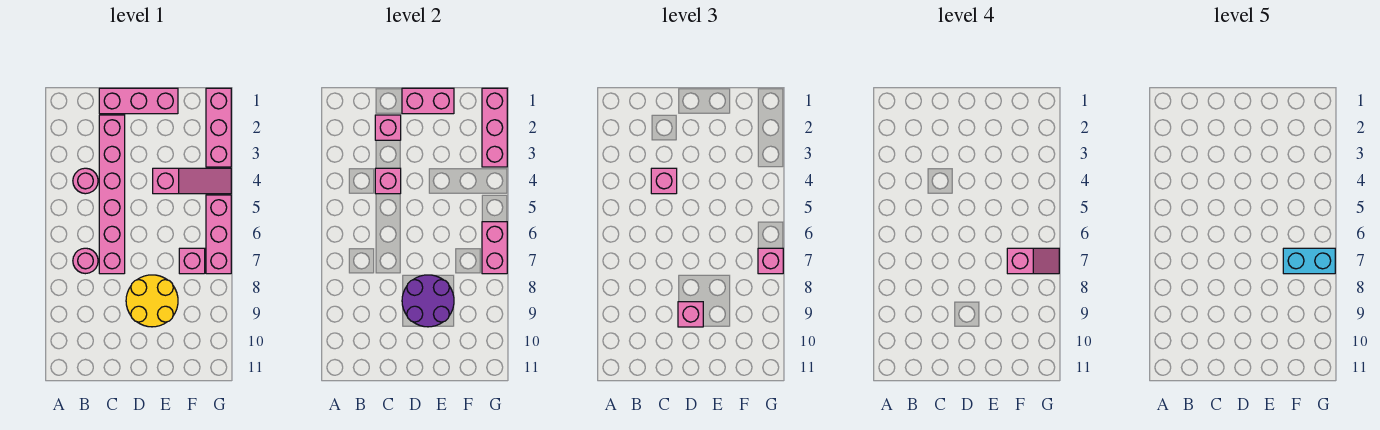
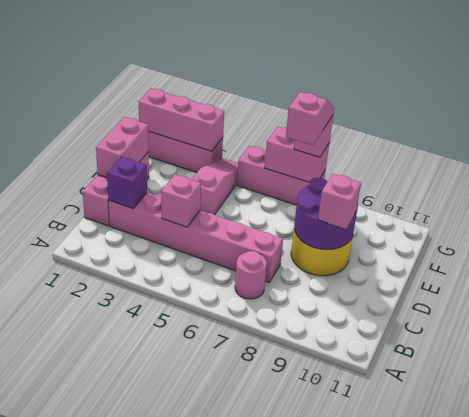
pink 1x1 round brick [73,168,98,194] -> none
pink 1x1 brick [375,115,401,140] -> purple 1x1 brick [107,157,147,208]
pink 1x1 brick [651,168,677,194] -> none
pink 1x1 brick [179,248,205,274] -> none
cyan 1x2 brick [1283,248,1335,274] -> none

